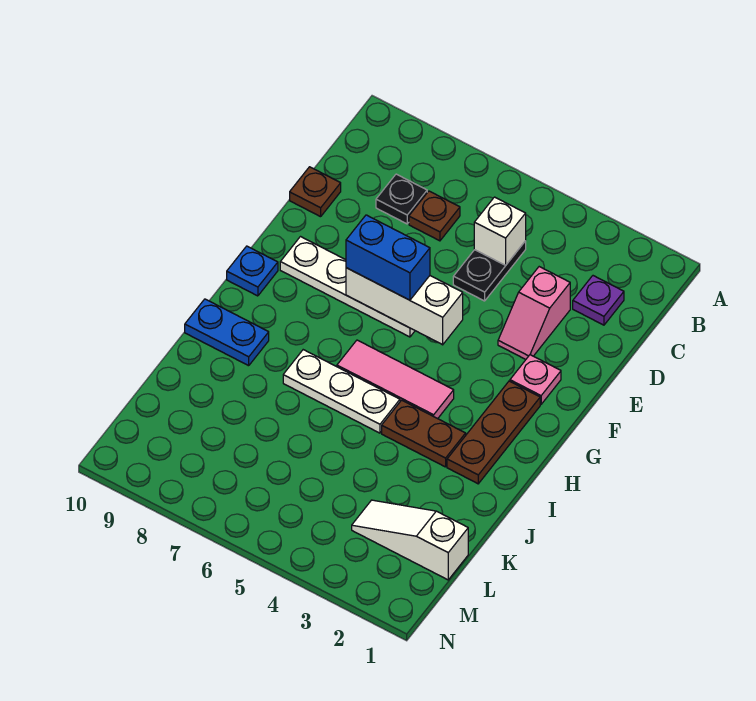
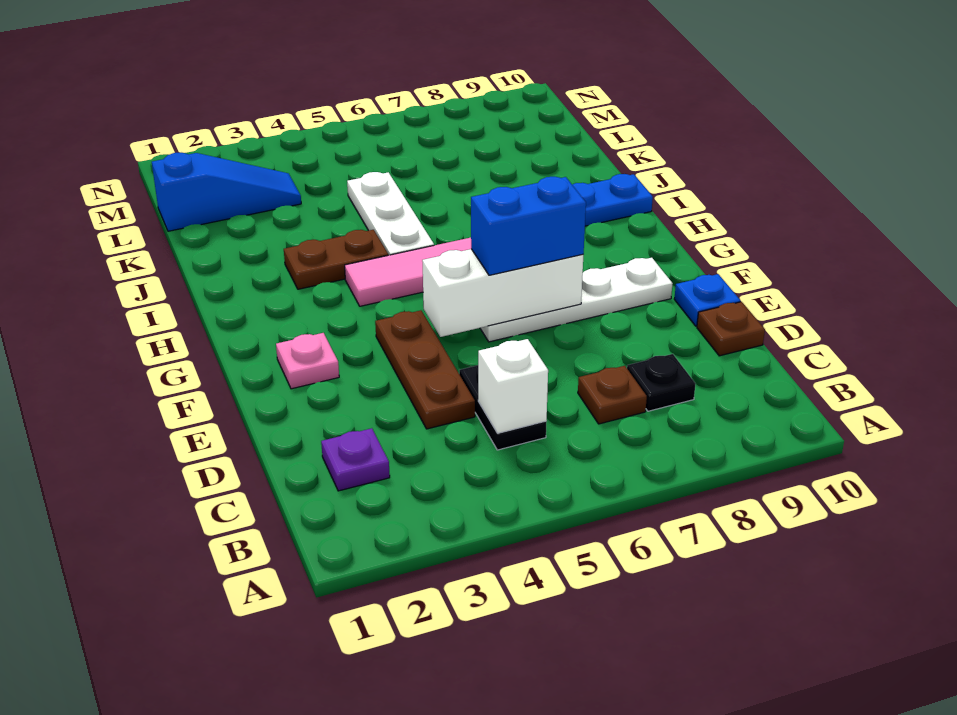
pink 1x2 slope [498,267,570,359] -> none
brown 1x3 plate [447,381,540,484] -> brown 1x3 plate moved to [375,310,475,429]
blue 1x1 plate [227,246,278,296] -> blue 1x1 plate moved to [674,274,740,326]
white 1x3 plate [283,350,400,433] -> white 1x3 plate turned to [347,172,434,255]
white 1x3 slope [352,500,468,580] -> blue 1x3 slope [152,153,301,231]

